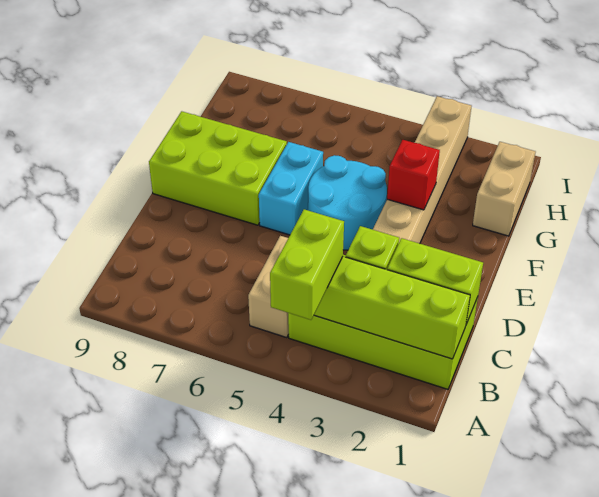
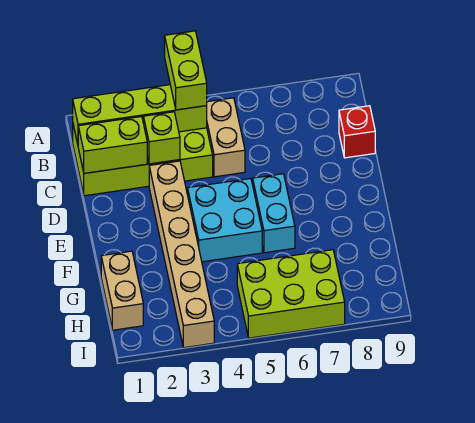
cyan 2x2 round brick [308,155,387,250] -> cyan 2x2 brick [188,179,262,262]
lime 2x3 brick [149,111,287,225] -> lime 2x3 brick moved to [237,250,345,338]
red 1x1 brick [387,140,440,210] -> red 1x1 brick moved to [339,106,375,158]

